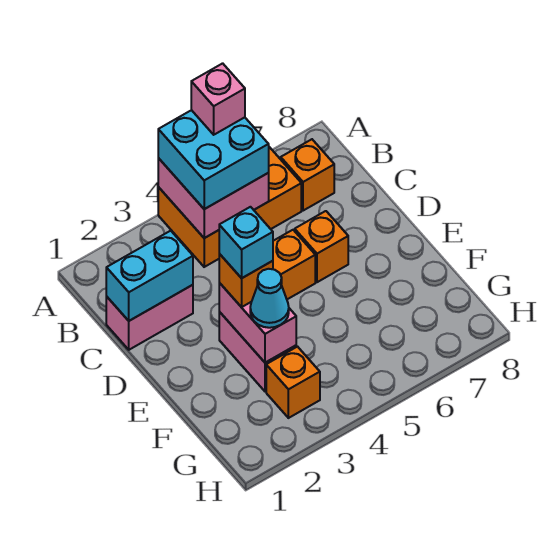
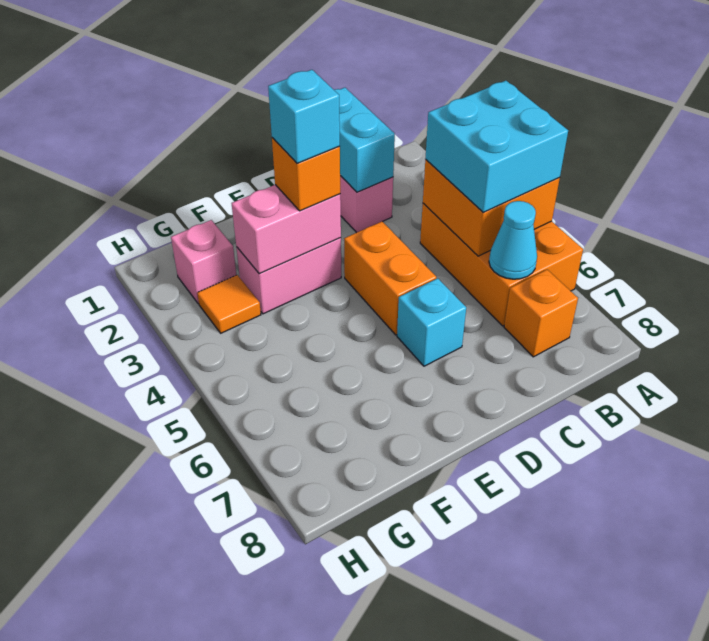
pink 2x2 brick [158,158,269,238] -> orange 2x2 brick [423,160,560,256]
pink 1x1 brick [191,63,245,135] -> pink 1x1 brick moved to [171,220,236,304]
orange 1x1 brick [295,211,348,282] -> cyan 1x1 brick [397,278,466,366]
cyan 1x1 cone [250,269,289,328] -> cyan 1x1 cone moved to [489,201,537,279]
orange 1x1 brick [266,347,320,418] -> orange 1x1 tile [197,275,261,333]

